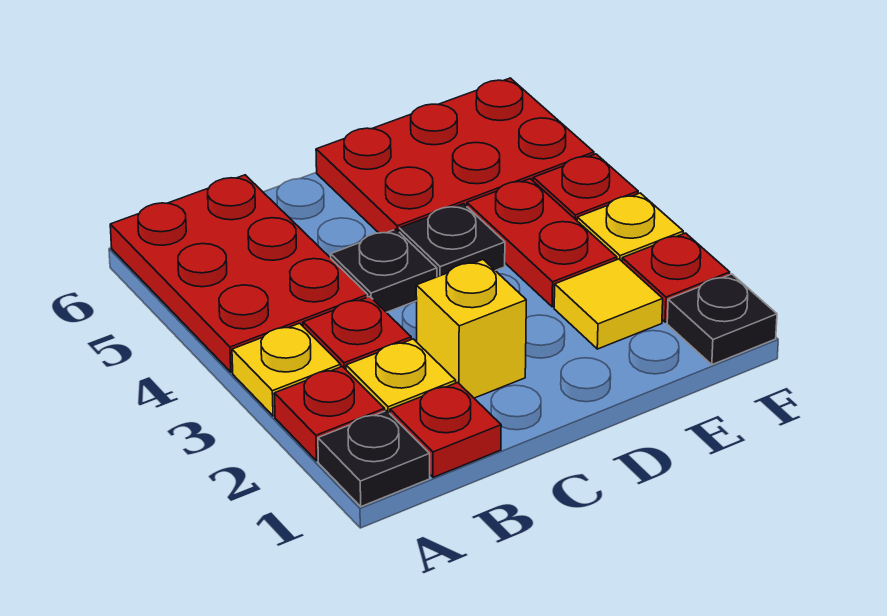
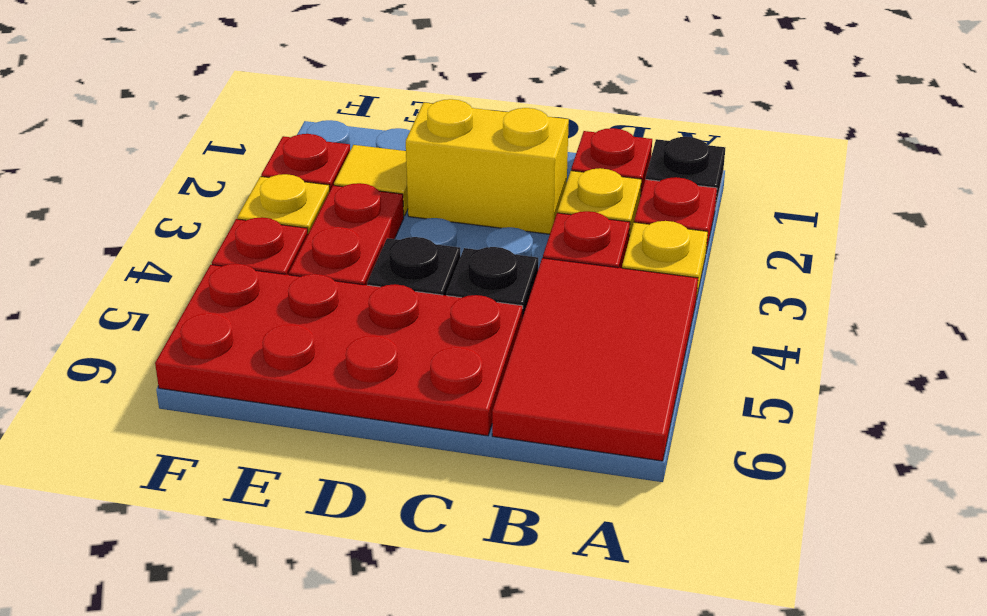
red 2x3 plate [110,175,368,372] -> red 2x3 tile [492,258,698,461]
yellow 1x1 brick [416,260,526,398] -> yellow 1x2 brick [406,99,569,234]
red 2x3 plate [316,78,594,233] -> red 2x4 plate [155,264,523,436]
black 1x1 plate [667,274,777,365] -> none

